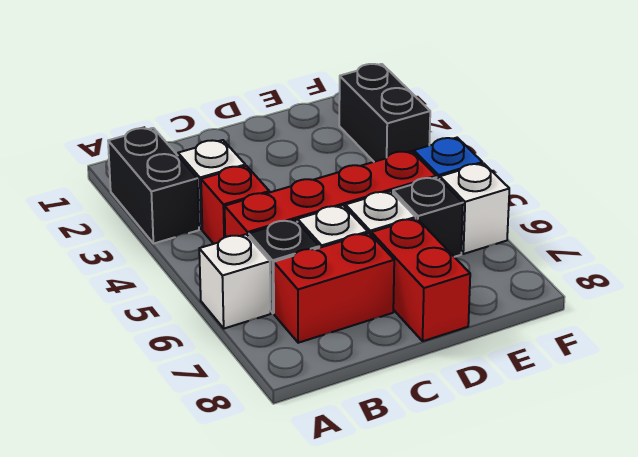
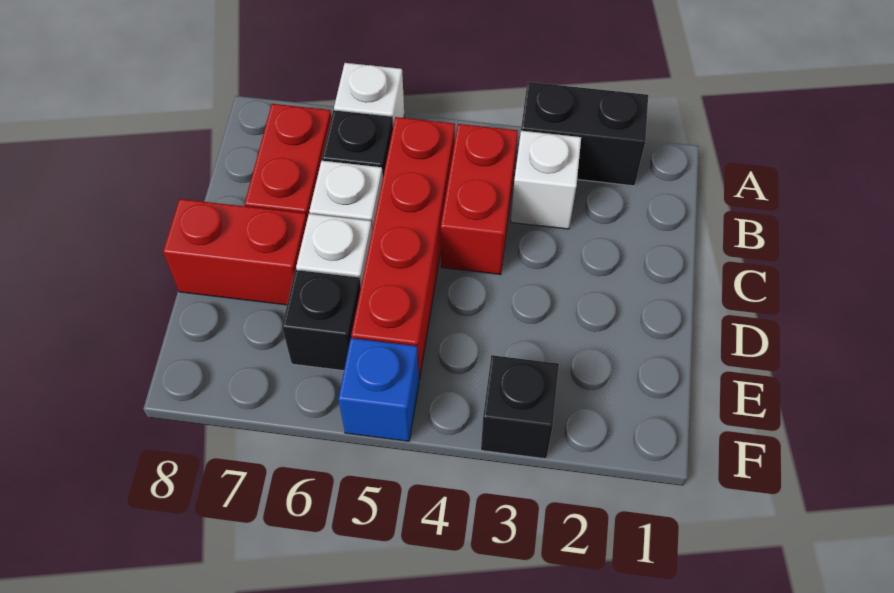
red 1x1 brick [201,166,269,244] -> red 1x2 brick [441,124,518,274]
black 1x2 brick [339,64,430,162] -> black 1x1 brick [481,355,559,459]
white 1x1 brick [440,163,509,254] -> none

